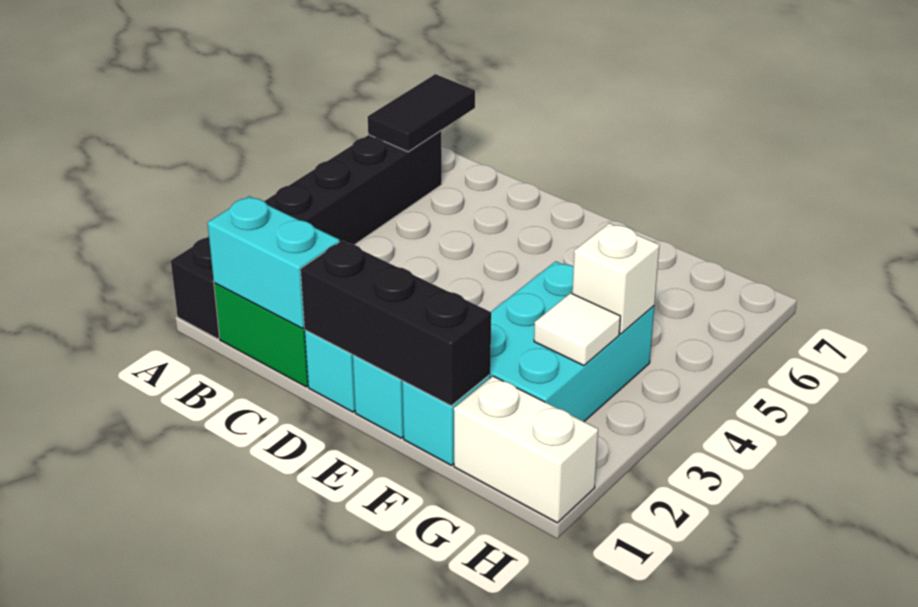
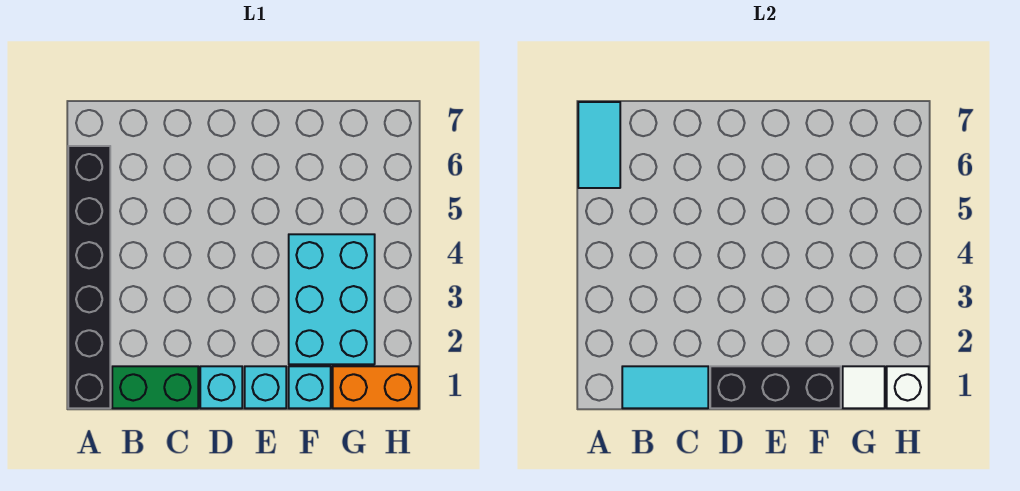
black 1x2 tile [368,74,475,152] -> cyan 1x2 tile [578,102,620,188]
cyan 1x2 brick [208,196,340,328] -> cyan 1x2 tile [622,366,708,408]
white 1x2 brick [454,376,598,523] -> orange 1x2 brick [333,366,419,408]
white 1x1 tile [534,293,620,366] -> white 1x1 tile moved to [843,366,885,408]
white 1x1 brick [572,223,660,334] -> white 1x1 brick moved to [887,366,929,408]

